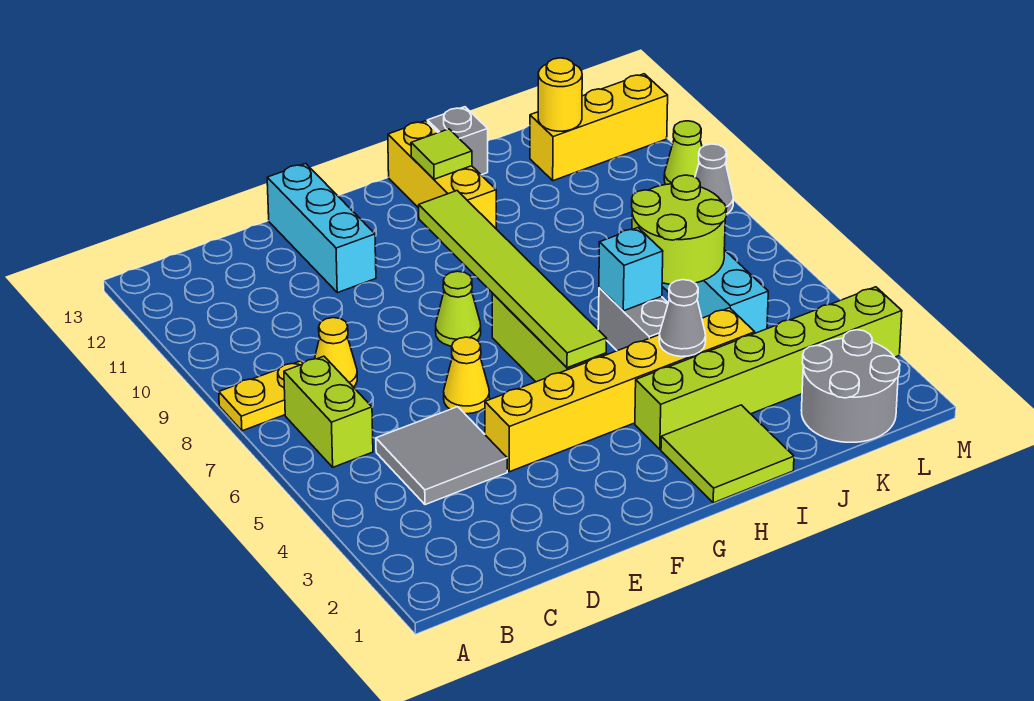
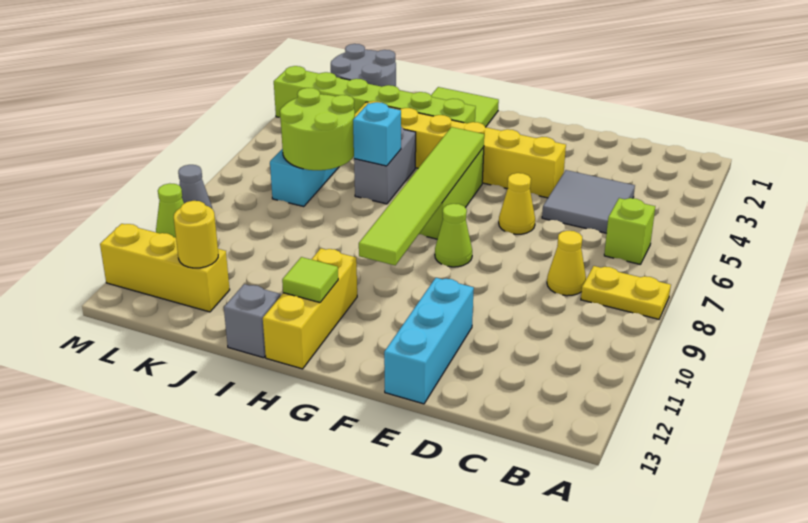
lime 1x2 brick [284,356,373,467] -> lime 1x1 brick [604,198,655,264]
grey 1x1 cone [659,280,706,357] -> none

